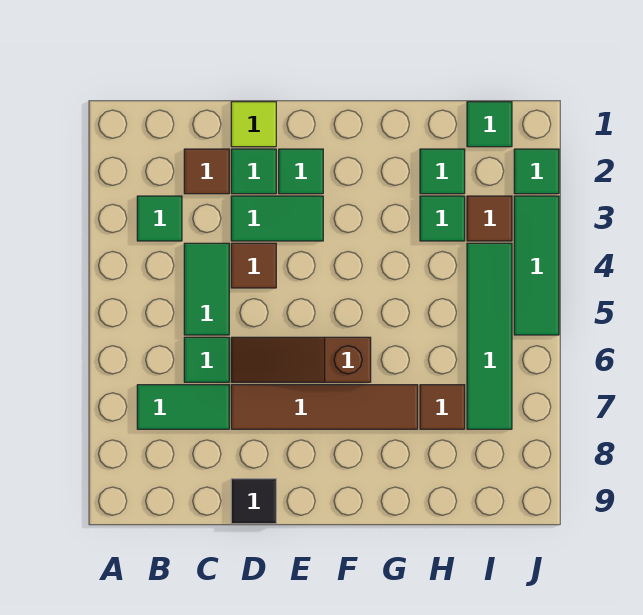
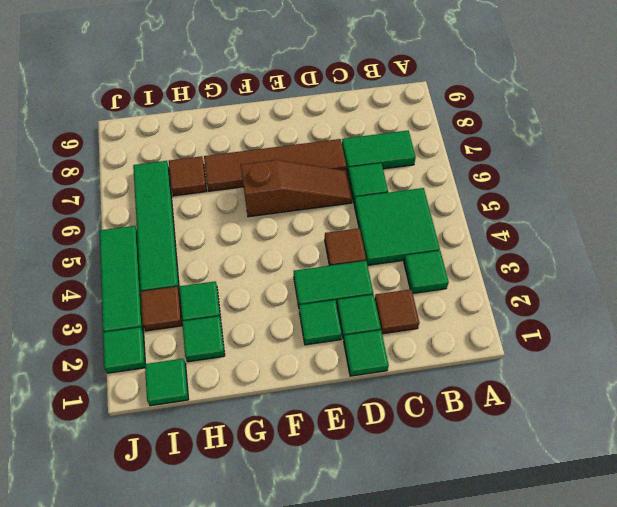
green 1x2 tile [184,243,229,335] -> green 2x2 tile [354,188,440,265]
lime 1x1 tile [231,102,276,147] -> green 1x1 tile [344,330,389,376]
black 1x1 tile [231,479,276,524] -> none

